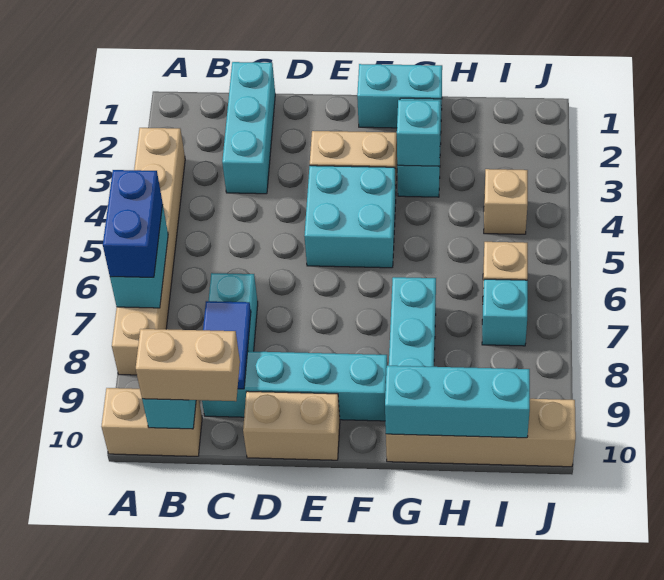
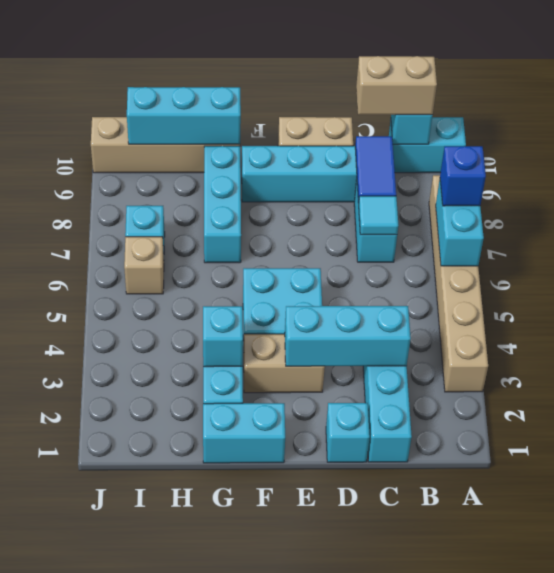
blue 1x2 brick [103,170,163,277] -> blue 1x1 brick [440,146,486,206]
tan 1x2 brick [101,388,202,456] -> cyan 1x2 brick [389,117,466,173]
none -> cyan 1x3 brick [285,306,411,366]
none -> cyan 1x1 tile [359,196,398,235]
none -> cyan 1x1 brick [326,403,370,462]
tan 1x1 brick [484,169,528,234] -> none

